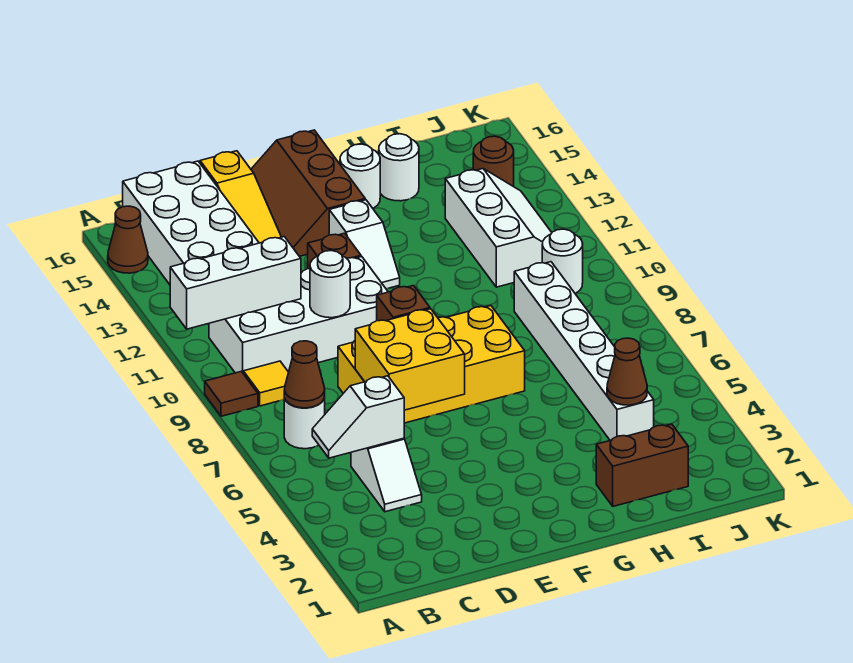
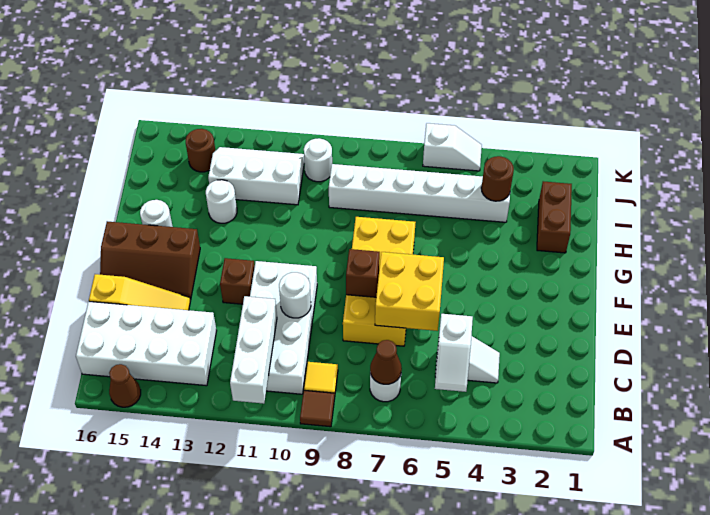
white 1x2 slope [329,200,400,289] -> white 1x2 slope moved to [423,123,482,171]
white 1x1 round brick [379,134,419,201] -> white 1x1 round brick moved to [206,180,237,223]
brown 1x1 cone [607,338,647,405] -> brown 1x1 round brick [481,156,514,201]

